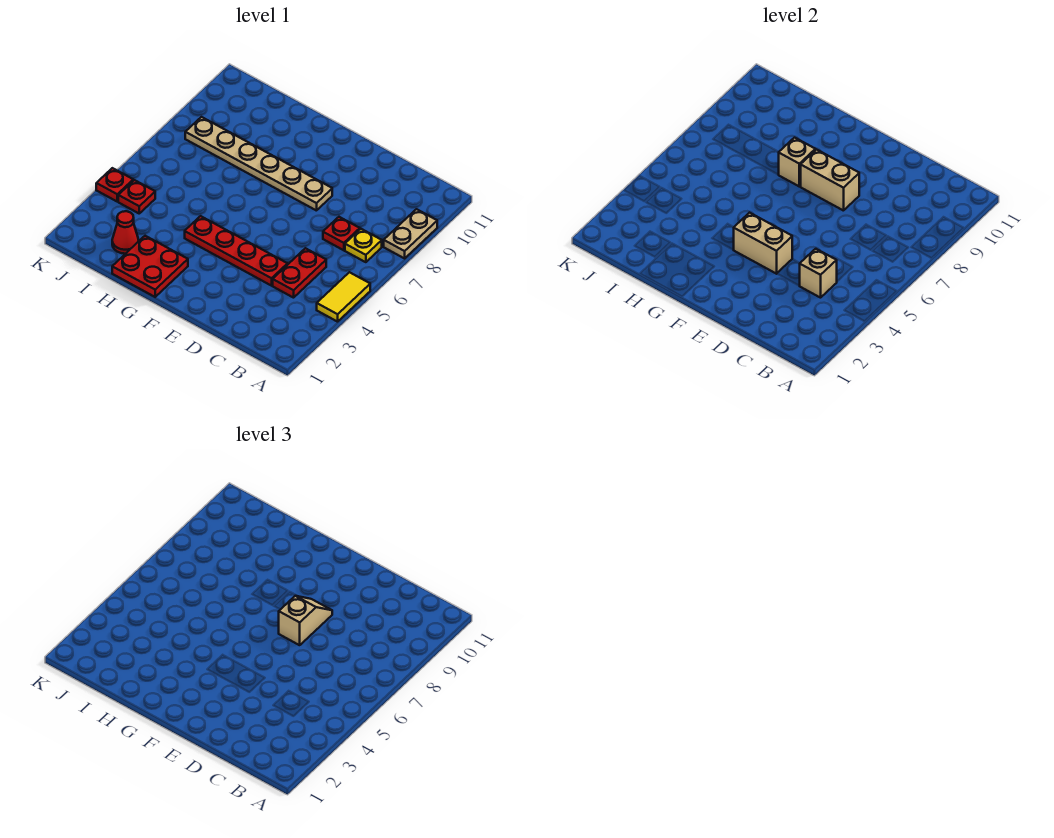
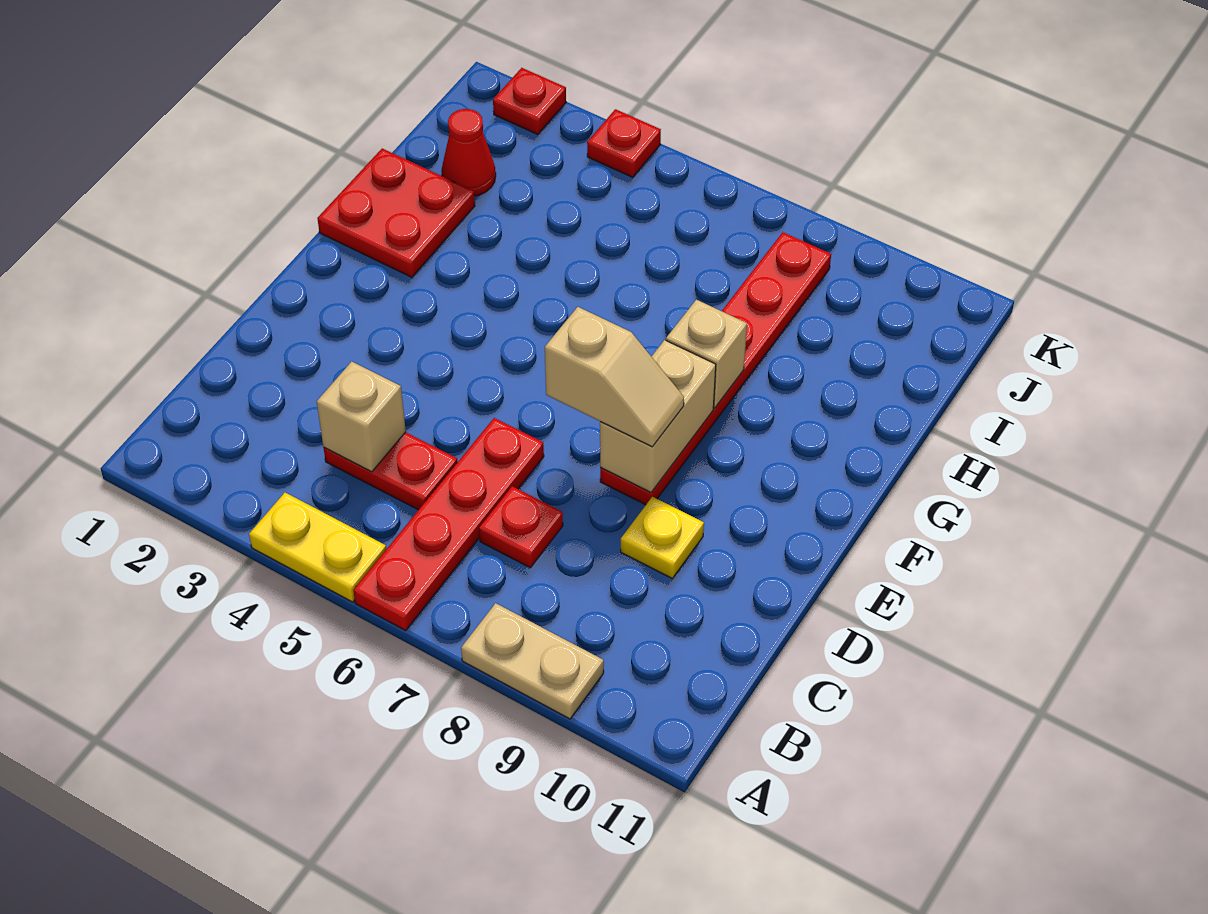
yellow 1x2 tile [317,272,370,322] -> yellow 1x2 plate [249,493,386,602]
yellow 1x1 plate [345,229,382,262] -> yellow 1x1 plate moved to [621,497,704,578]
red 1x4 plate [185,216,288,286] -> red 1x4 plate moved to [353,418,544,631]
tan 1x2 brick [734,213,792,274] -> none
tan 1x6 plate [185,117,332,211] -> red 1x6 plate [600,232,831,505]
red 1x1 plate [118,180,155,213] -> red 1x1 plate moved to [493,68,566,135]

